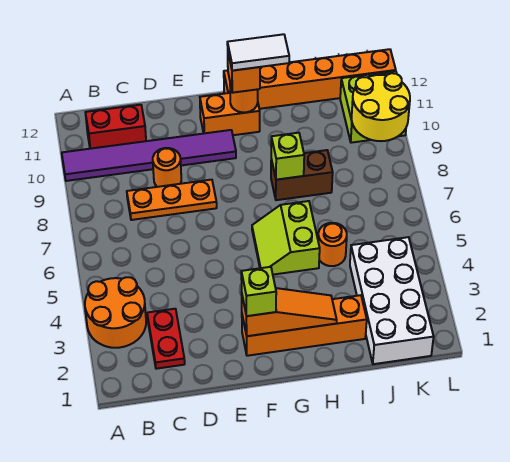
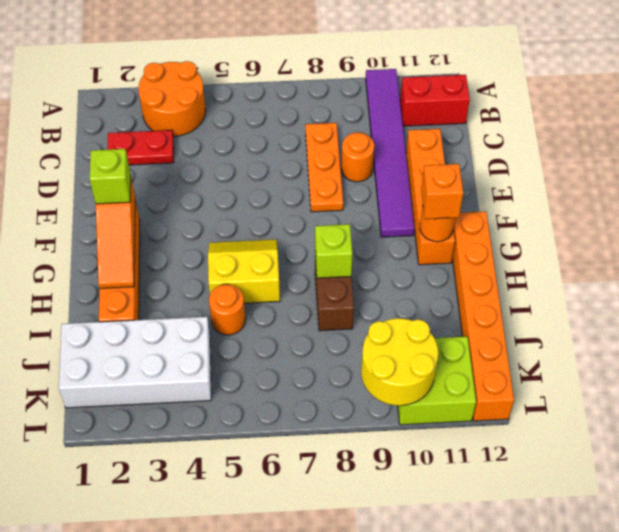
red 1x2 brick [85,105,146,149] -> red 1x2 brick turned to [400,75,470,126]
orange 1x2 brick [200,93,260,135] -> orange 1x4 brick [406,129,455,265]
lime 2x2 slope [252,201,320,275] -> yellow 2x2 slope [208,239,280,303]
white 1x2 tile [227,34,289,71] -> none

